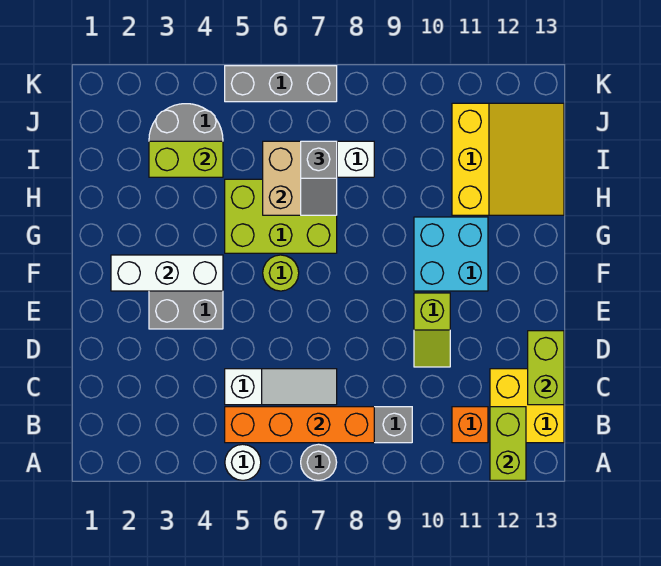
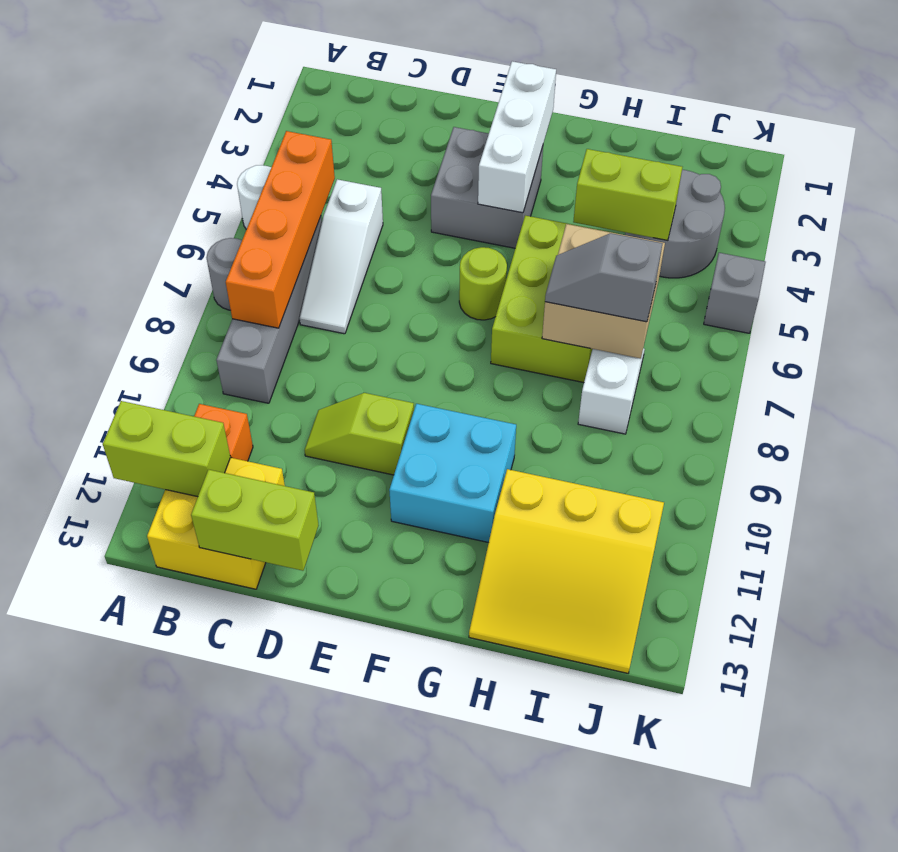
lime 1x2 brick [149,141,223,177] -> lime 1x2 brick turned to [573,149,682,241]
grey 1x3 brick [225,66,337,102] -> grey 1x1 brick [704,253,766,333]

